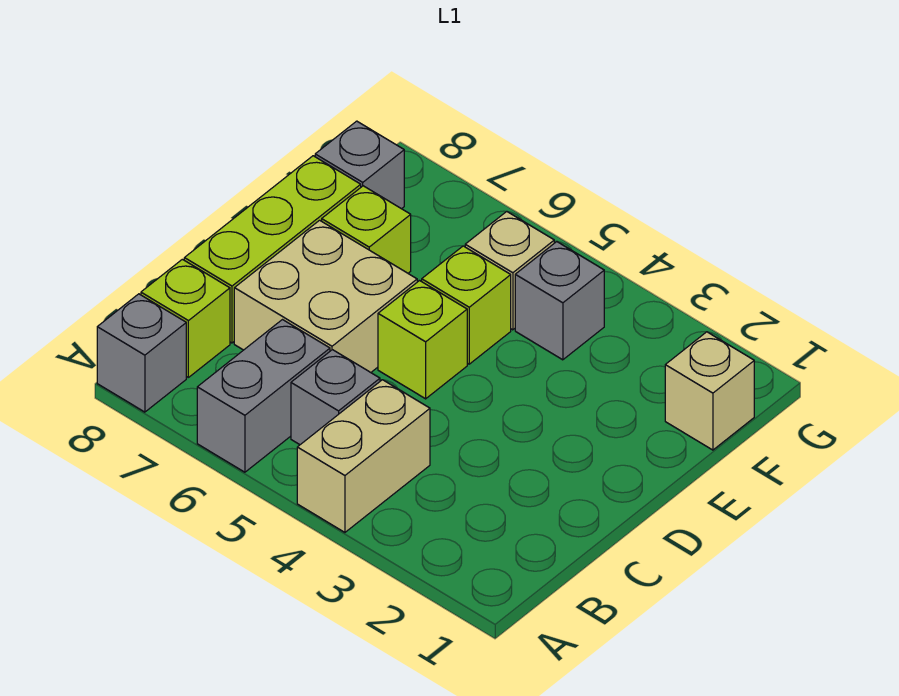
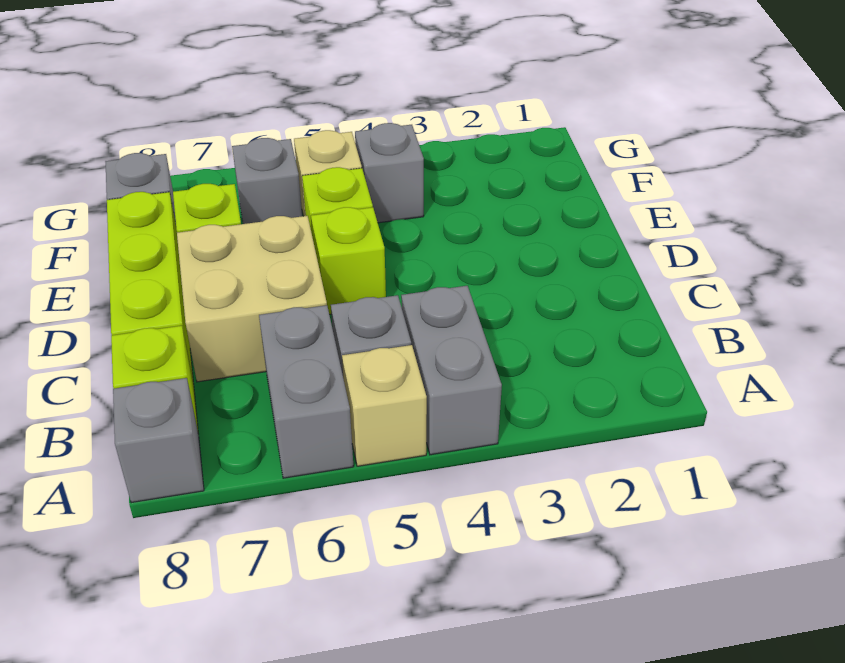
tan 1x2 brick [297,380,430,532] -> grey 1x2 brick [401,286,502,455]
tan 1x1 brick [665,332,754,450] -> tan 1x1 brick moved to [342,345,427,466]
none -> grey 1x1 brick [232,138,302,224]

